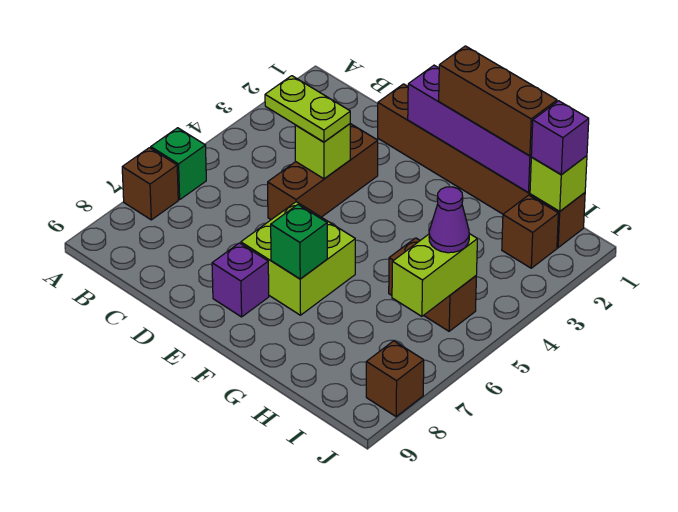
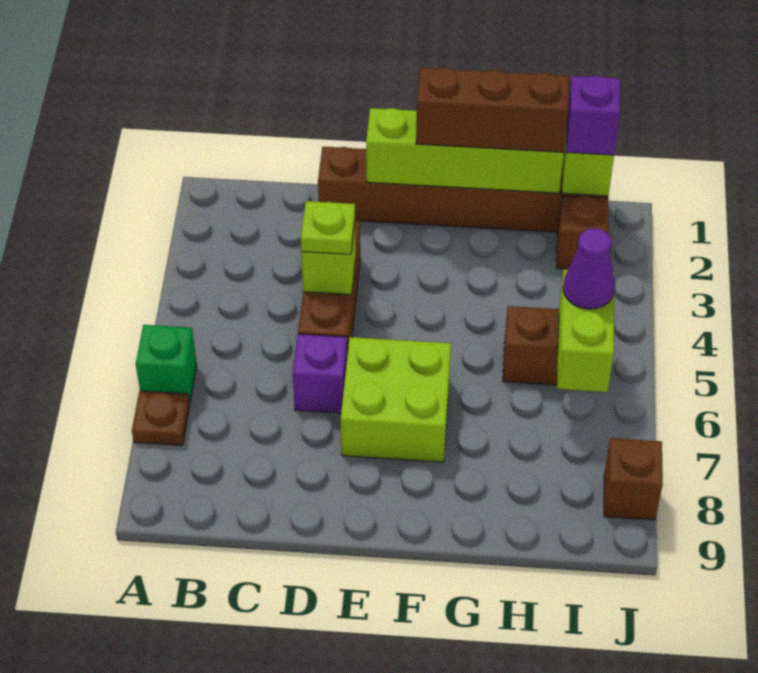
brown 1x1 brick [122,148,178,220] -> brown 1x1 plate [132,391,190,446]
lime 1x2 plate [265,76,350,142] -> lime 1x1 plate [301,201,355,254]
purple 1x4 brick [408,65,532,193] -> lime 1x4 brick [366,108,564,193]
purple 1x1 brick [212,243,269,317] -> purple 1x1 brick moved to [293,334,347,413]
green 1x1 brick [271,205,327,279] -> none

